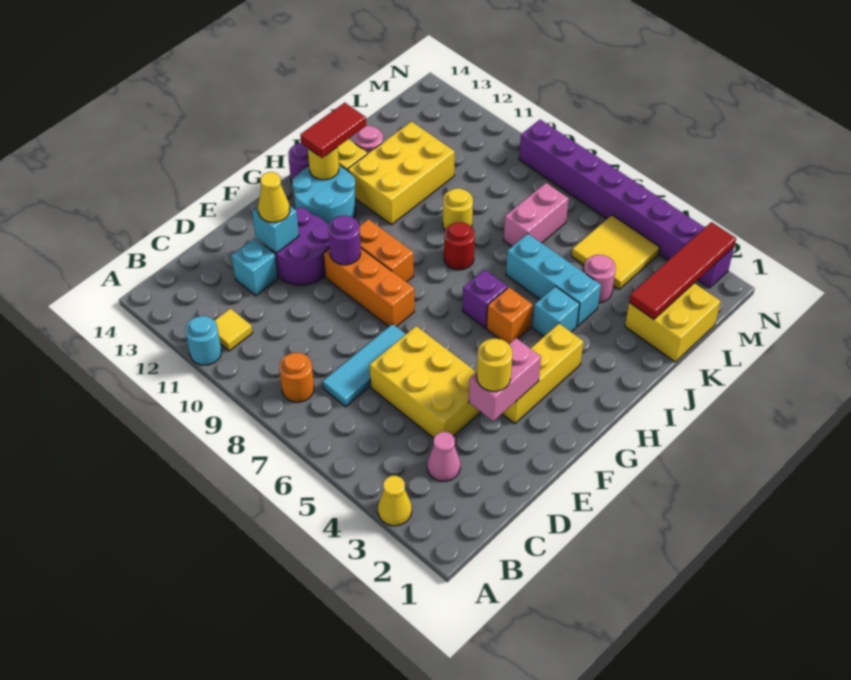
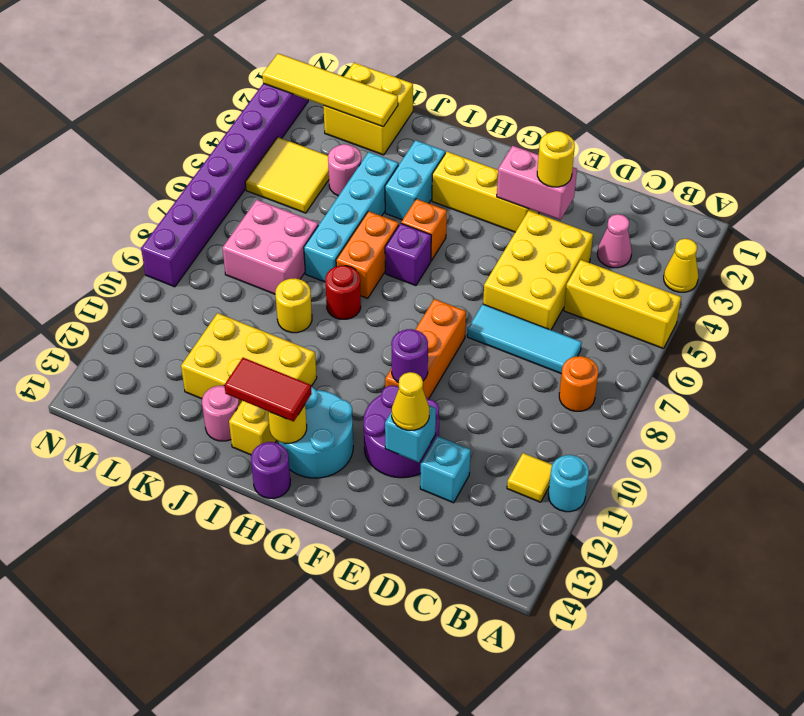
none -> yellow 1x3 brick [564,260,681,349]
orange 1x2 brick [359,219,414,282] -> orange 1x2 brick moved to [336,211,399,298]
cyan 1x1 brick [533,286,580,336] -> cyan 1x2 brick [385,140,445,220]
cyan 1x3 brick [506,234,601,326] -> cyan 1x4 brick [304,152,398,282]
red 1x4 tile [629,222,736,319] -> yellow 1x4 tile [262,53,398,127]
pink 1x2 brick [503,183,569,246] -> pink 2x2 brick [222,200,318,294]

